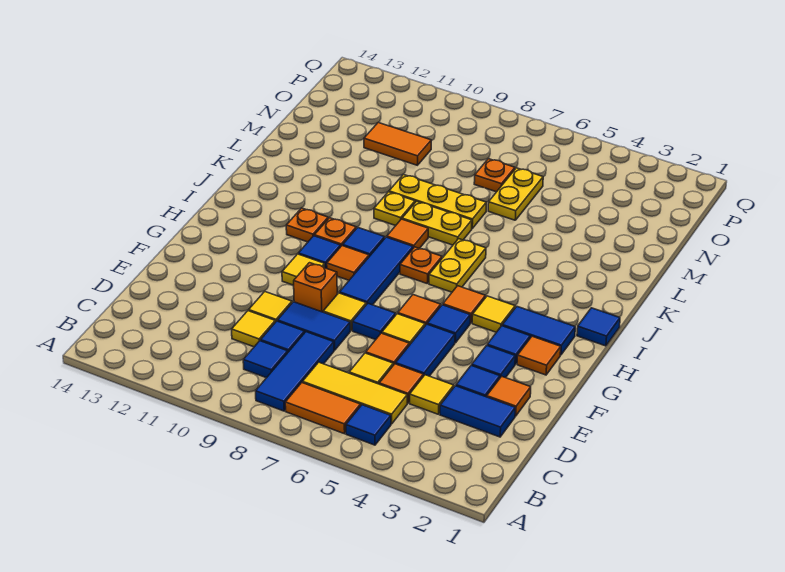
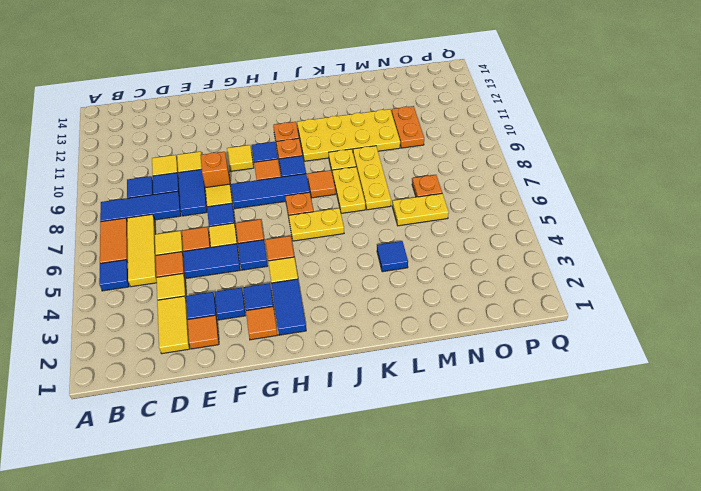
blue 1x2 tile [440,386,515,437] -> yellow 1x2 tile [157,296,190,354]
blue 1x1 tile [577,308,620,346] -> blue 1x1 tile moved to [377,241,408,272]
none -> yellow 2x4 plate [297,109,400,161]
orange 1x2 tile [364,122,431,165] -> orange 1x2 plate [392,106,424,148]

